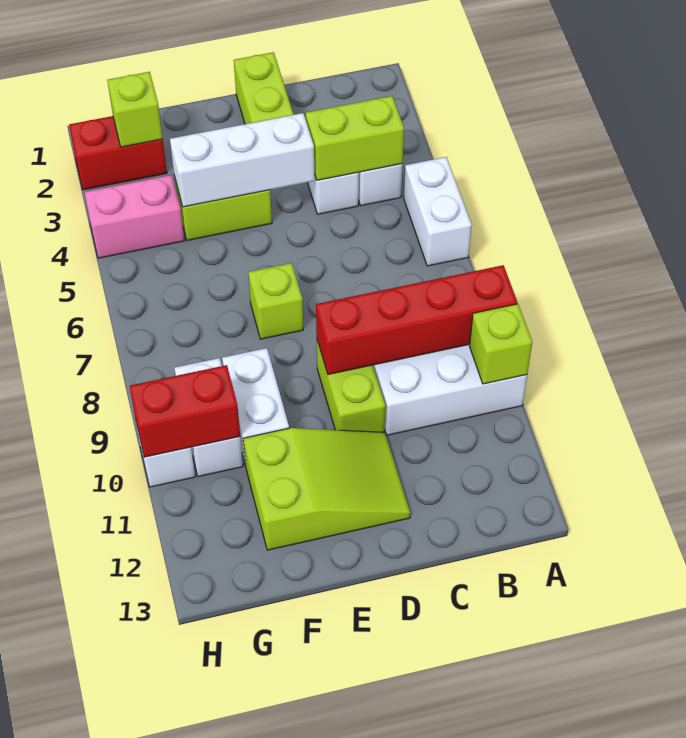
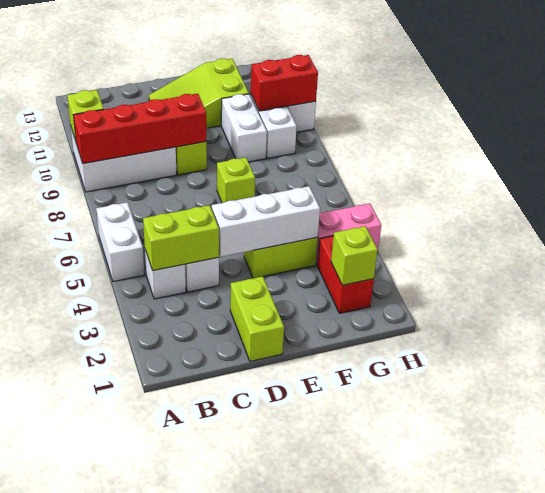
red 1x2 brick [69,116,167,190] -> red 1x2 brick turned to [317,236,374,313]

